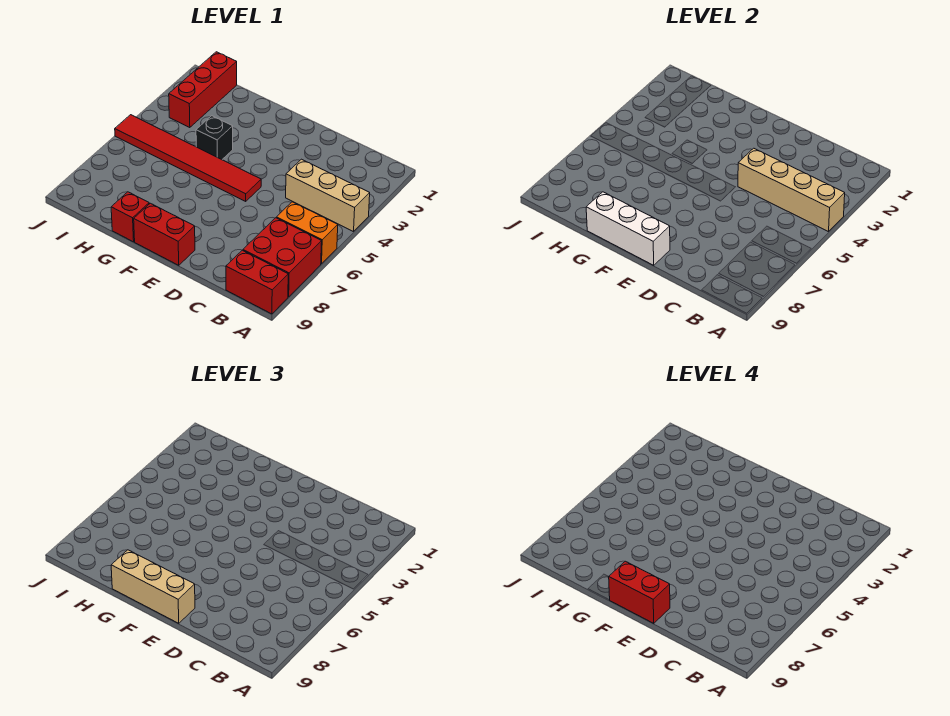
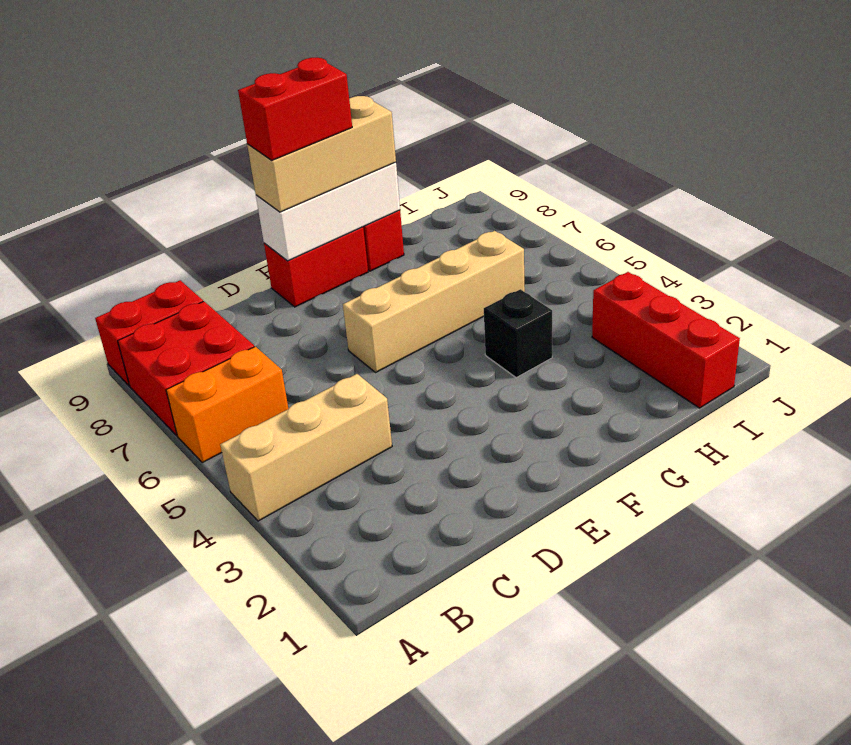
tan 1x4 brick [738,148,845,232] -> tan 1x4 brick moved to [343,231,525,373]
red 1x6 tile [115,115,261,201] -> none

